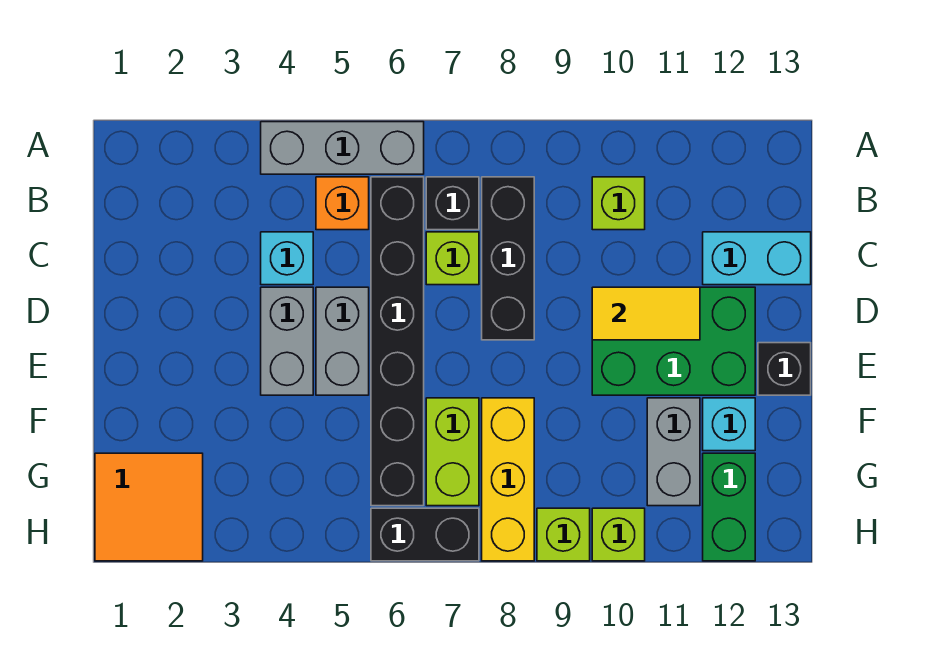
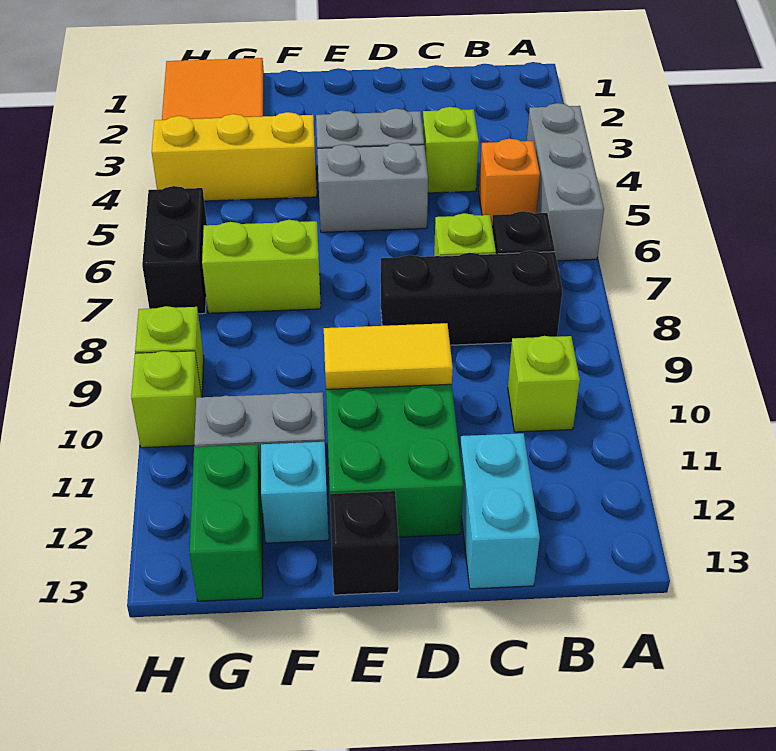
black 1x6 brick [371,177,424,506] -> none
cyan 1x1 brick [261,232,313,285] -> lime 1x1 brick [423,107,479,193]
yellow 1x2 tile [592,287,700,340] -> yellow 1x2 tile turned to [324,323,453,389]
yellow 1x3 brick [482,398,534,561] -> yellow 1x3 brick moved to [152,112,317,201]
green 1x2 brick [703,453,755,561] -> green 1x2 brick turned to [190,444,263,601]

